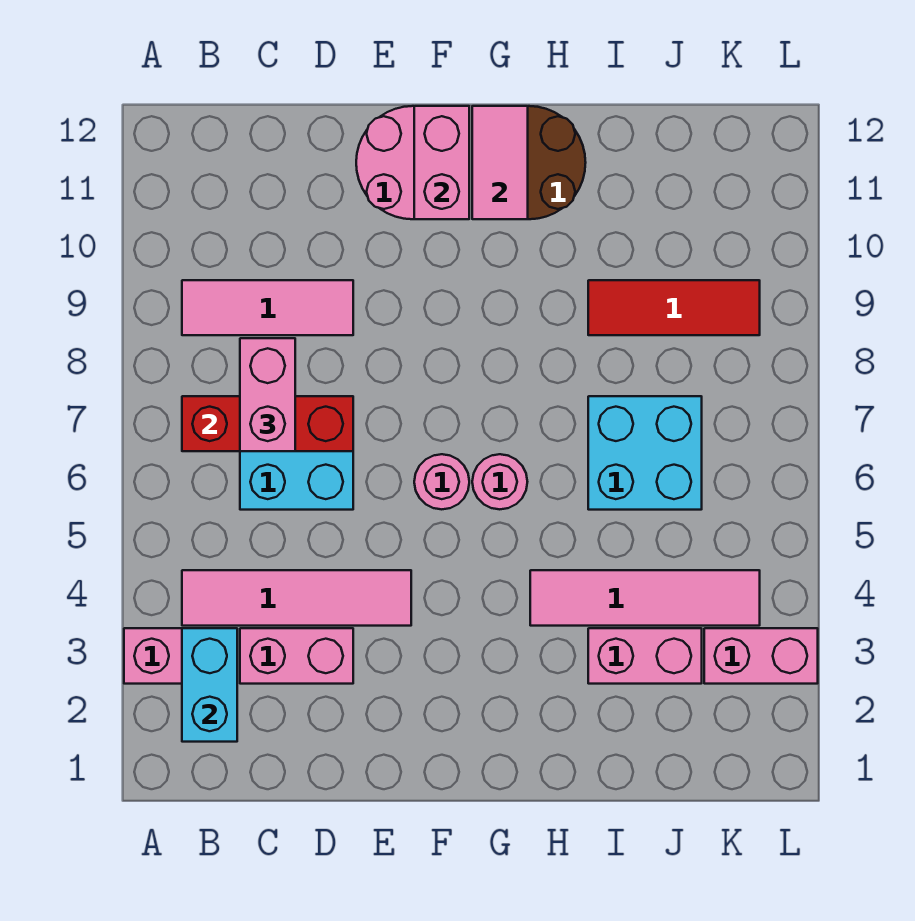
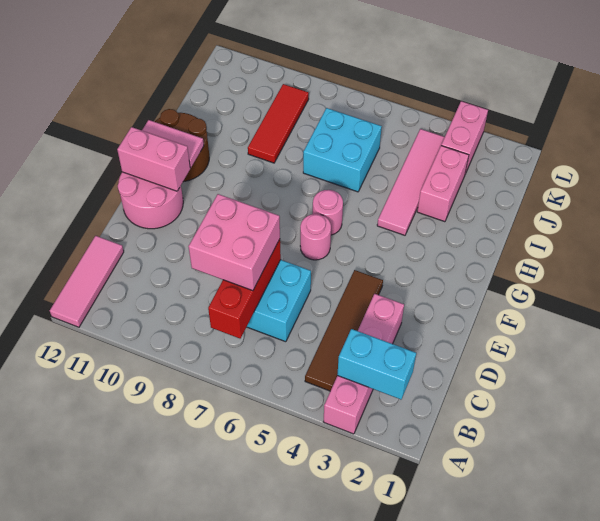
pink 1x4 tile [182,570,411,626] -> brown 1x4 tile [305,270,383,391]
pink 1x3 tile [182,280,353,335] -> pink 1x3 tile moved to [50,236,124,327]
pink 1x2 brick [240,338,295,451] -> pink 2x2 brick [188,194,280,291]

